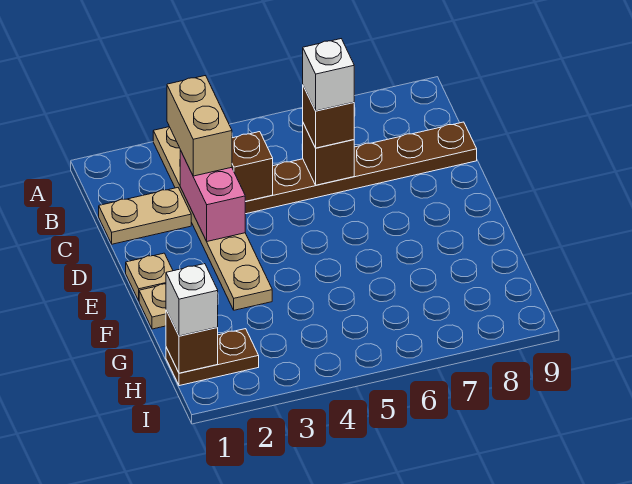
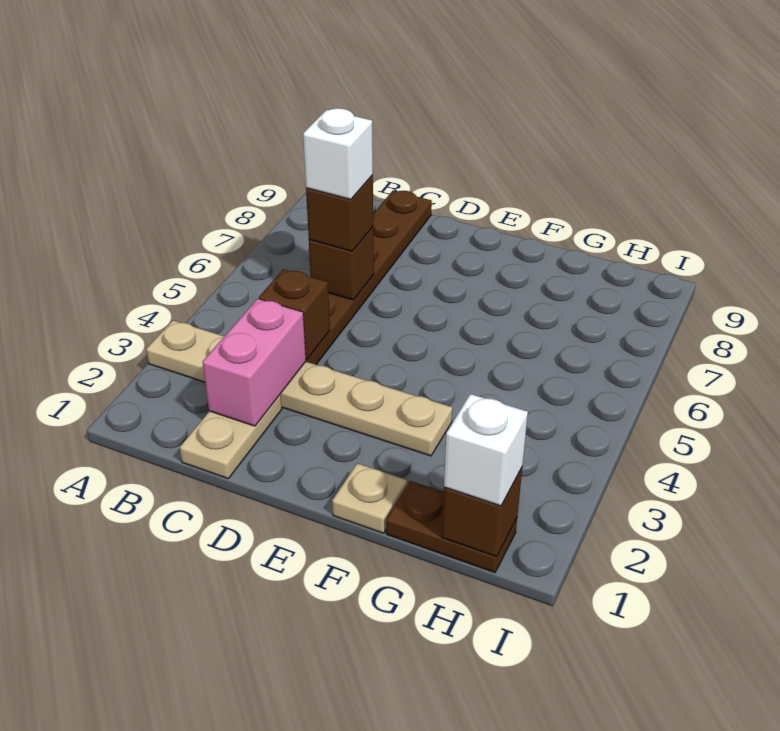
tan 1x2 brick [167,76,232,176] -> none
pink 1x2 brick [180,150,246,241] -> pink 1x2 brick turned to [203,299,306,426]
tan 1x1 plate [126,253,173,301] -> none
brown 1x2 plate [166,329,259,386] -> brown 1x2 plate turned to [386,481,517,573]

